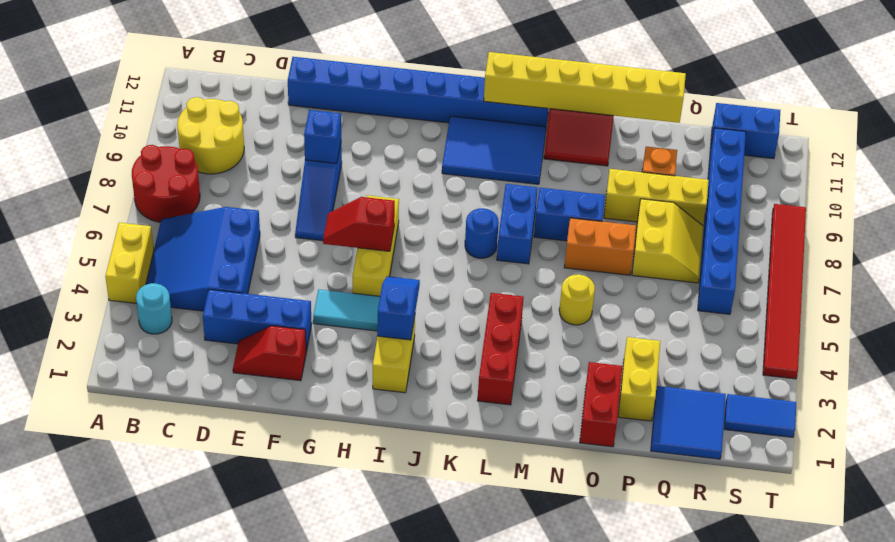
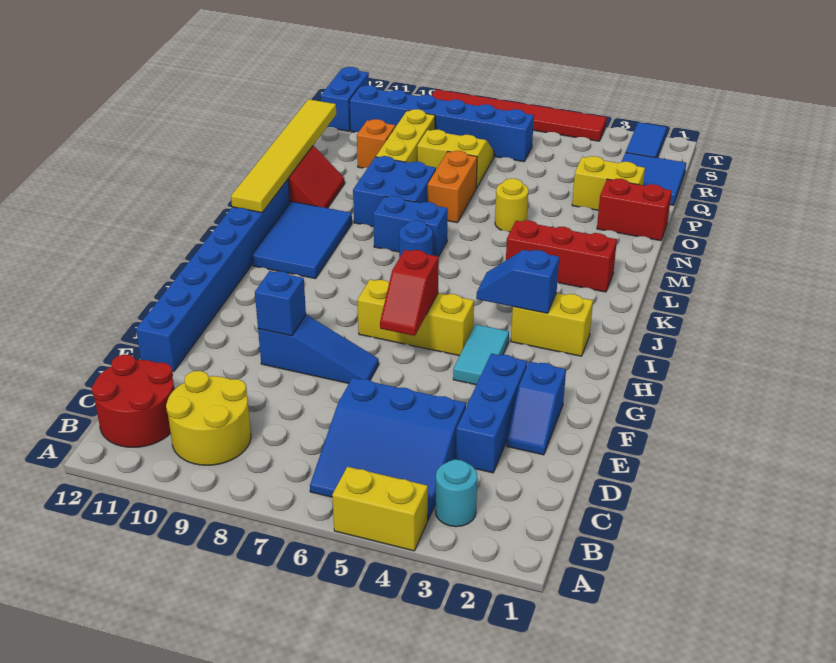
red 2x2 round brick [132,145,200,222] -> red 2x2 round brick moved to [92,355,174,447]
red 1x2 slope [233,326,306,381] -> blue 1x2 slope [507,362,566,455]
yellow 1x6 brick [484,52,686,123] -> yellow 1x6 tile [231,99,336,213]
blue 1x2 brick [534,188,605,241] -> blue 2x2 brick [353,156,436,227]

